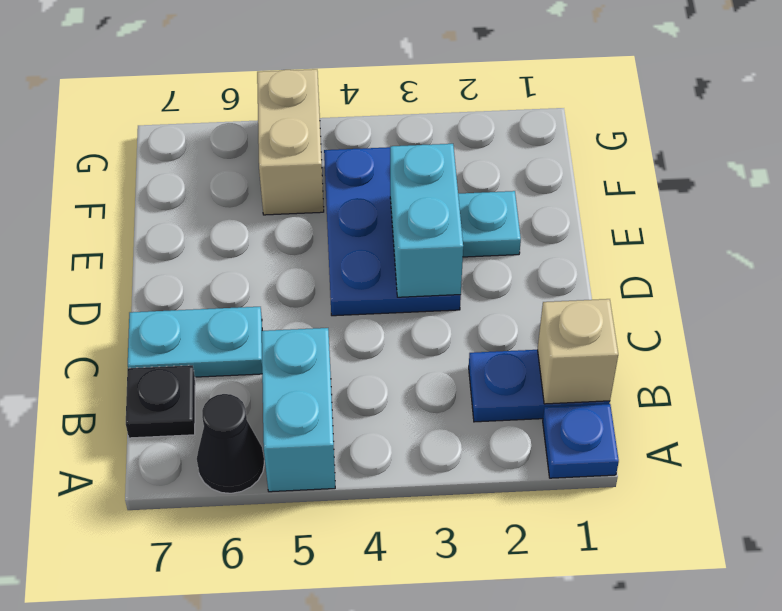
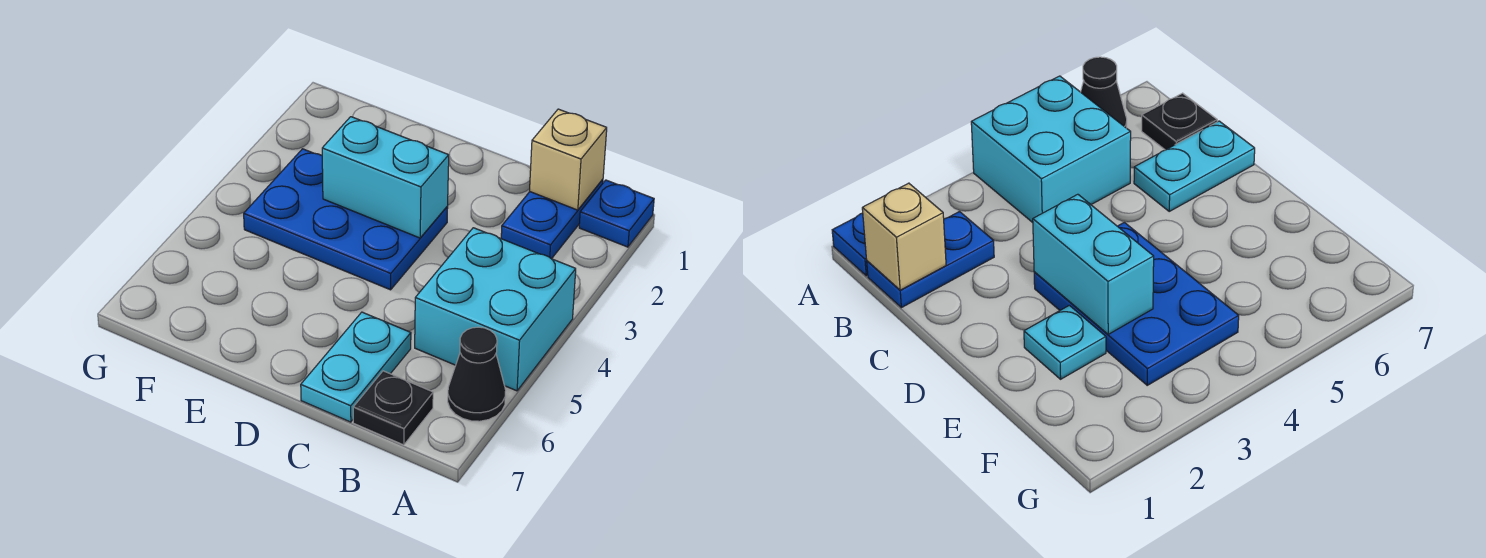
cyan 1x2 brick [262,328,335,492] -> cyan 2x2 brick [415,228,576,391]
tan 1x2 brick [257,69,324,215] -> none

